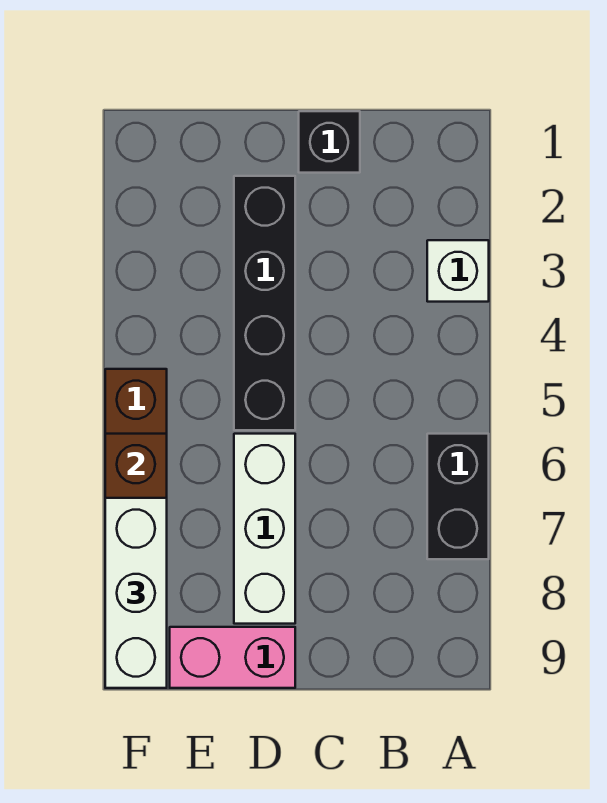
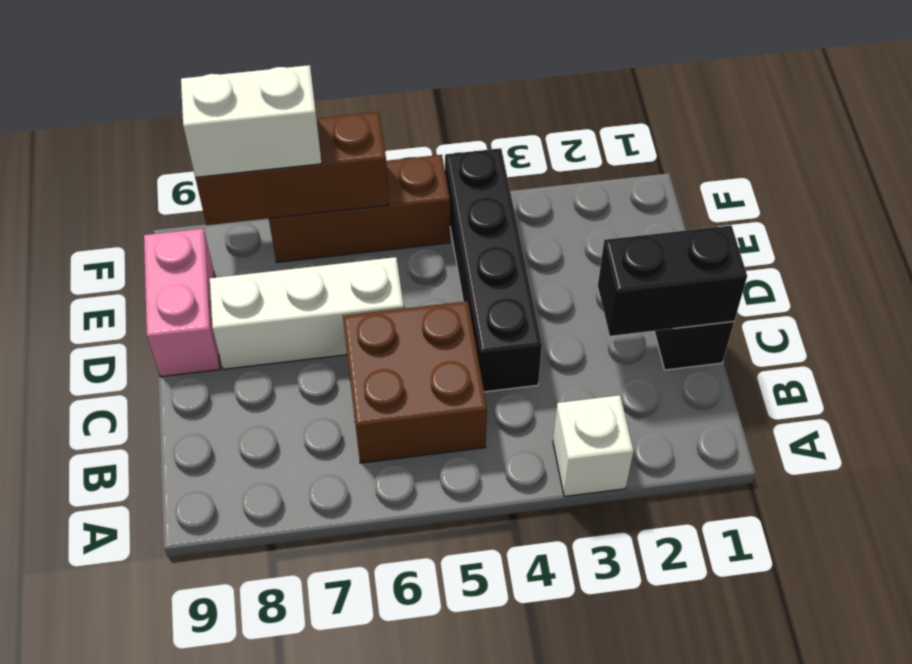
black 1x2 brick [427,434,489,559] -> black 1x2 brick moved to [598,225,747,336]
none -> brown 2x2 brick [343,301,487,463]
black 1x4 brick [234,176,295,430] -> black 1x4 brick turned to [445,148,542,392]
white 1x3 brick [105,498,167,688] -> white 1x2 brick [181,65,322,177]

